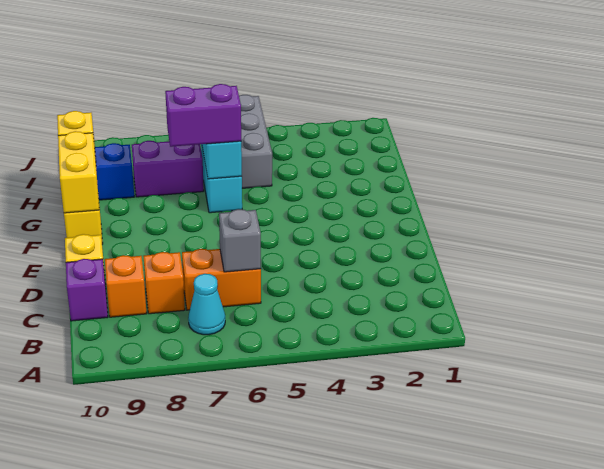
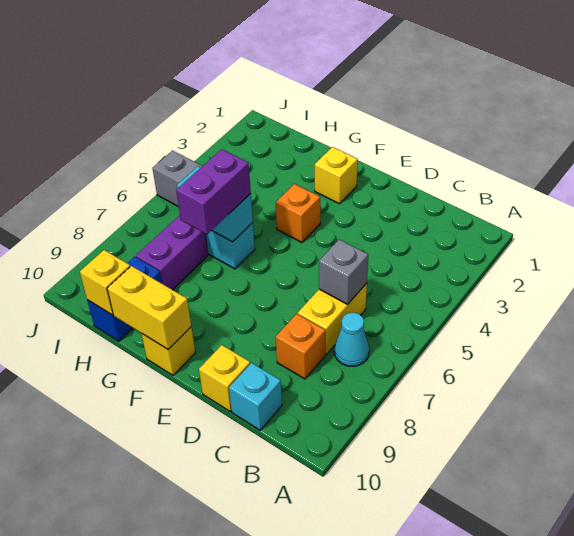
orange 1x2 brick [182,249,261,310] -> yellow 1x2 brick [298,283,367,354]
orange 1x1 brick [105,255,147,317] -> orange 1x1 brick moved to [276,184,320,242]
purple 1x1 brick [66,259,108,321] -> cyan 1x1 brick [229,363,282,430]
none -> yellow 1x1 brick [315,147,358,204]

